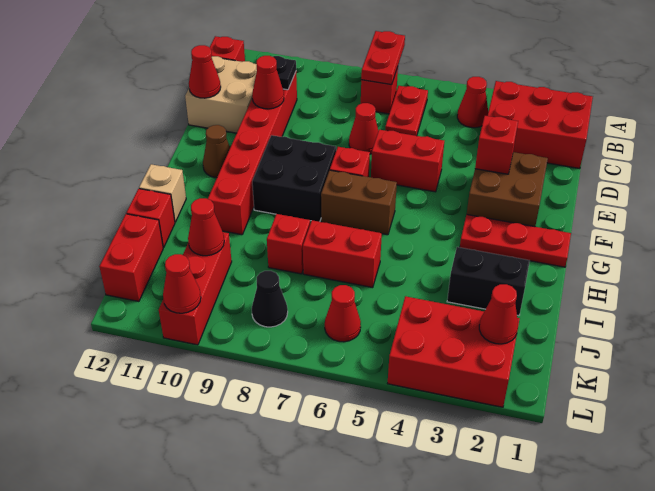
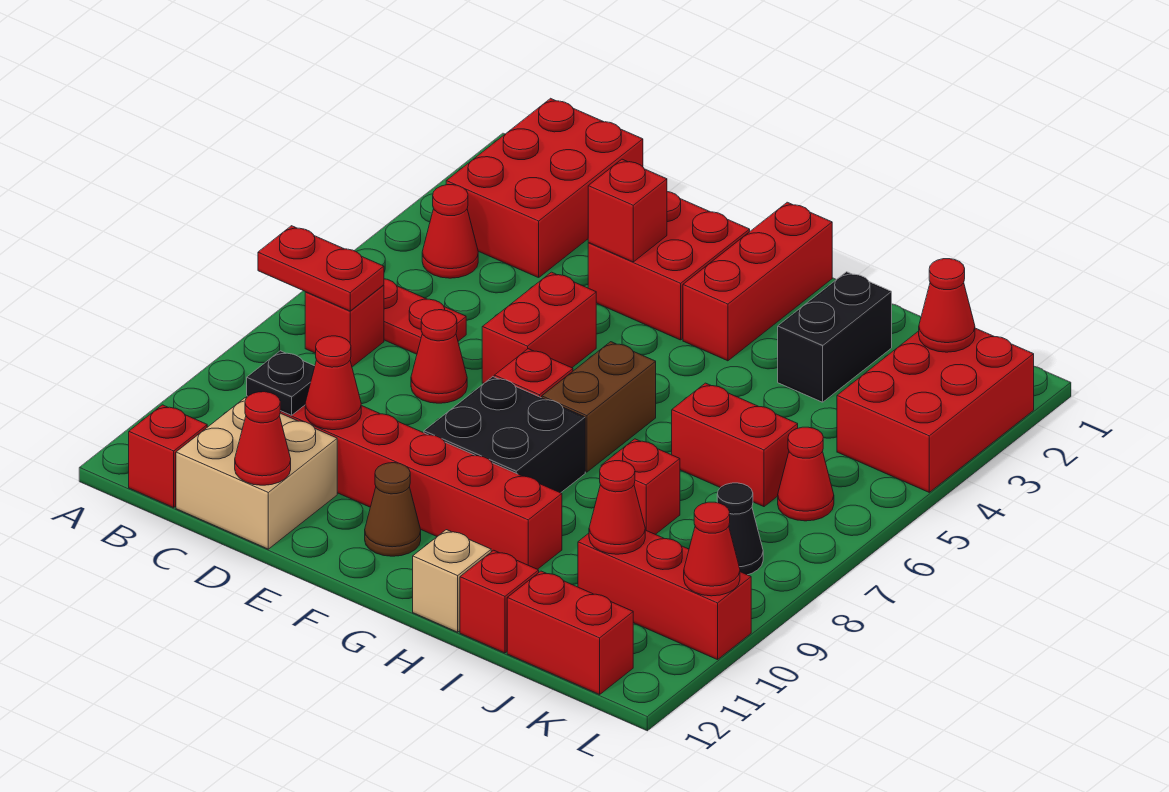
brown 2x2 brick [467,152,548,227] -> red 2x2 brick [588,192,750,340]
red 1x3 plate [460,214,571,267] -> red 1x3 brick [683,202,832,361]
red 1x2 brick [303,220,382,288] -> red 1x2 brick turned to [672,383,798,507]

